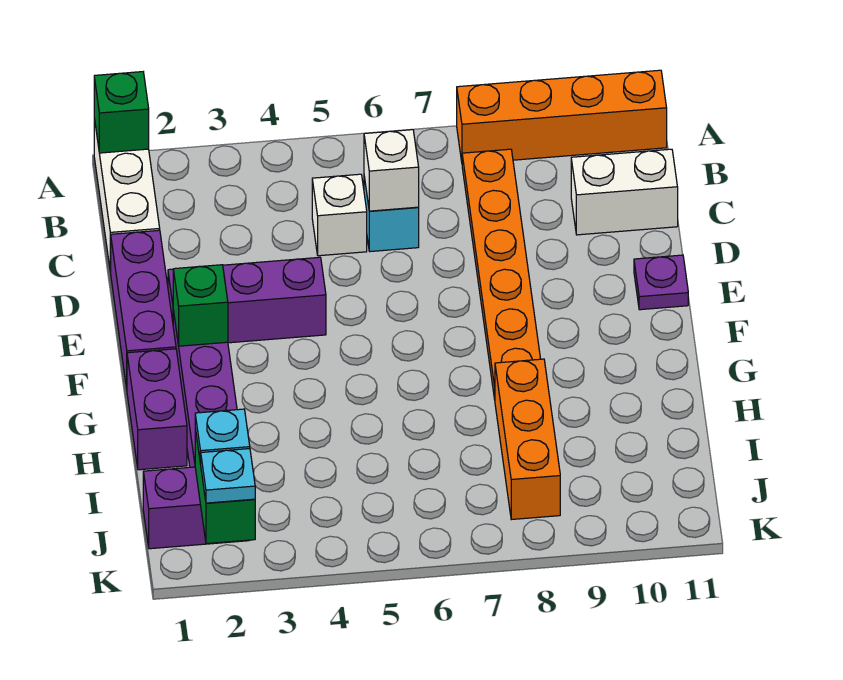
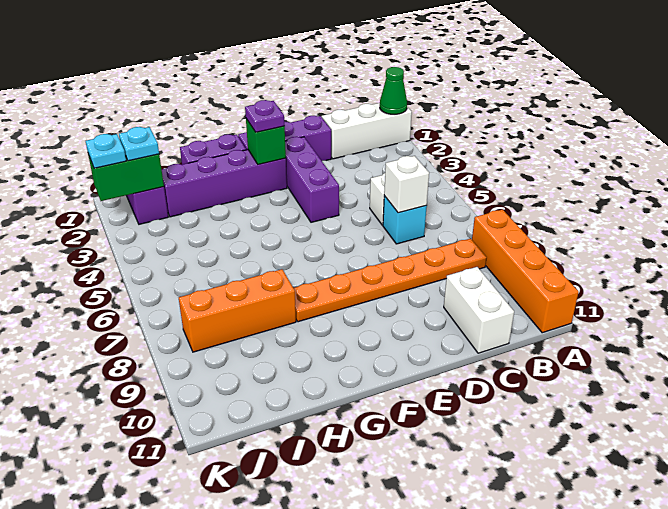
green 1x1 brick [94,72,149,153] -> green 1x1 cone [380,67,407,114]
purple 1x1 plate [634,255,688,310] -> purple 1x1 plate moved to [245,100,285,132]

